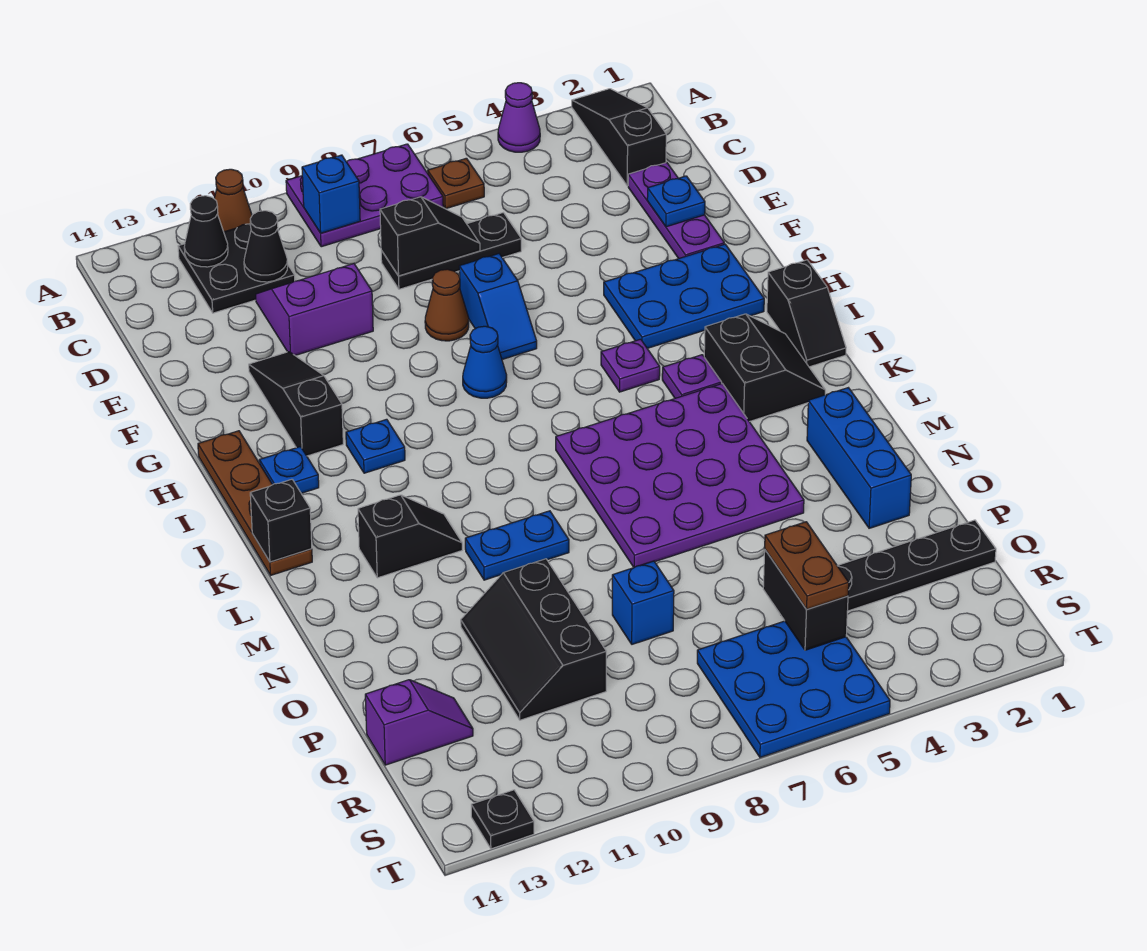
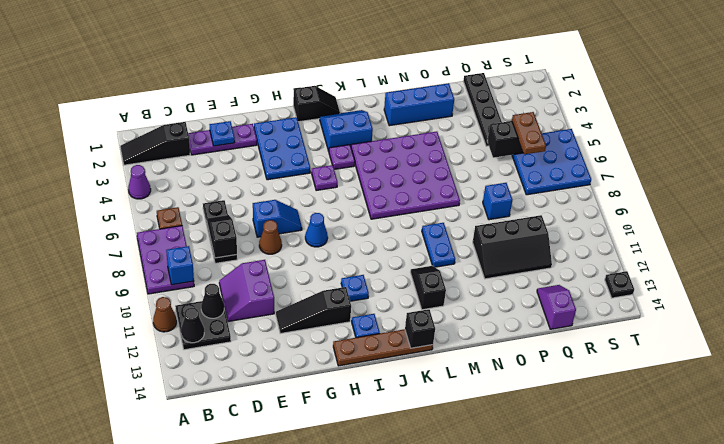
black 2x2 slope [704,314,825,422] -> blue 2x2 slope [320,110,373,151]
brown 1x2 plate [765,522,849,609] -> brown 1x2 plate turned to [512,112,546,154]

